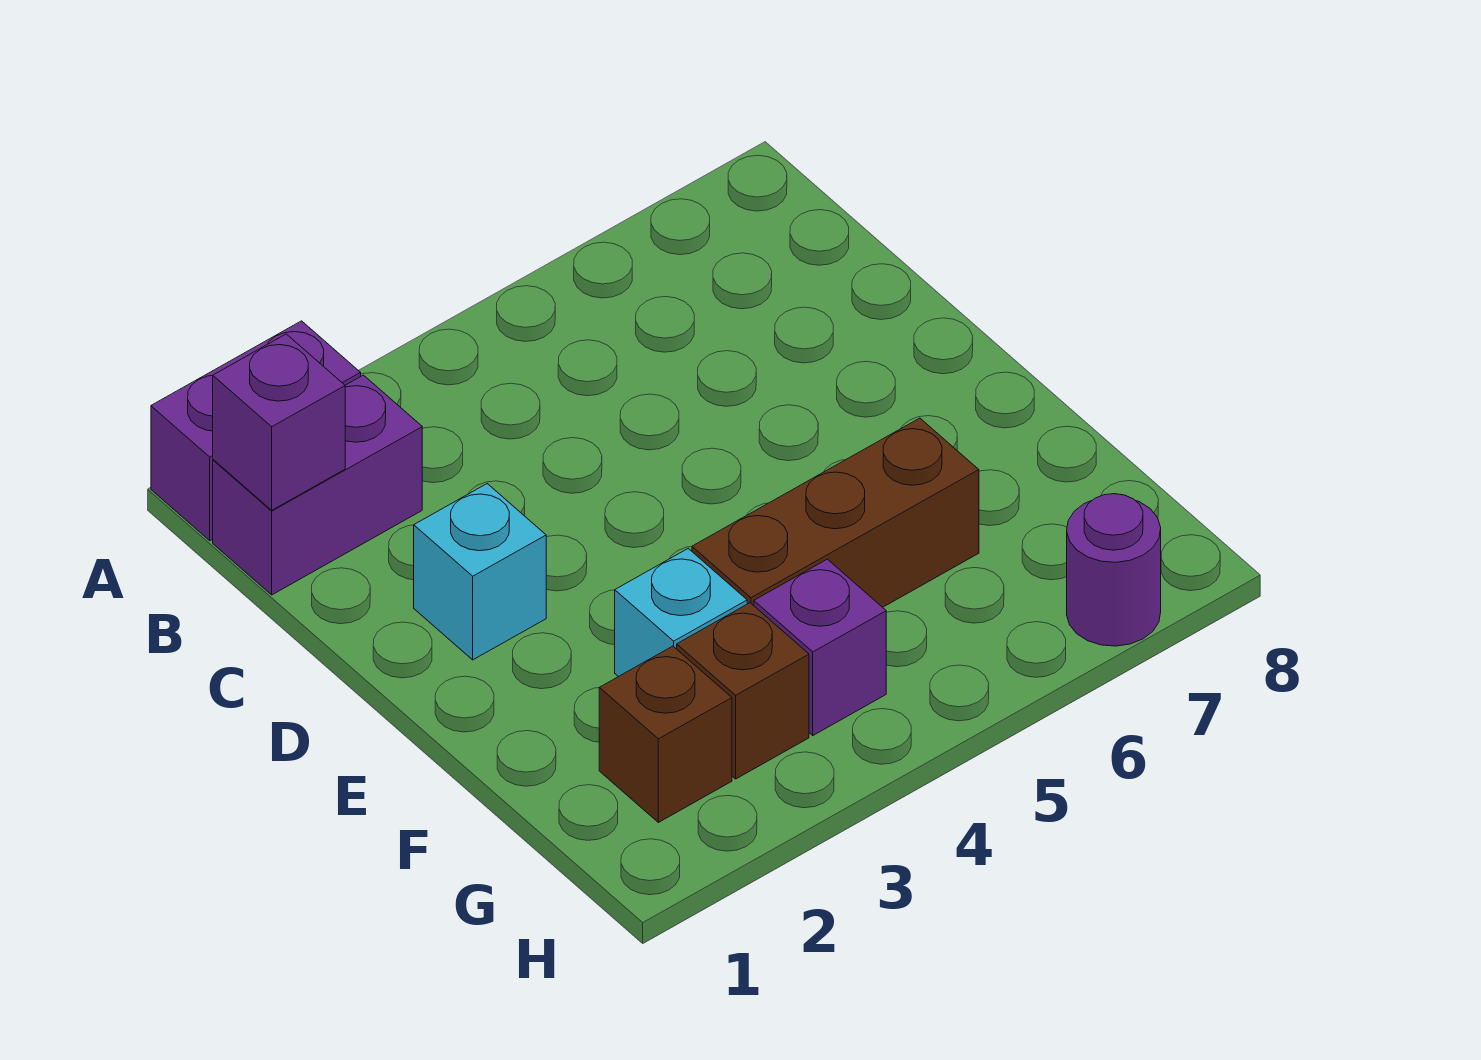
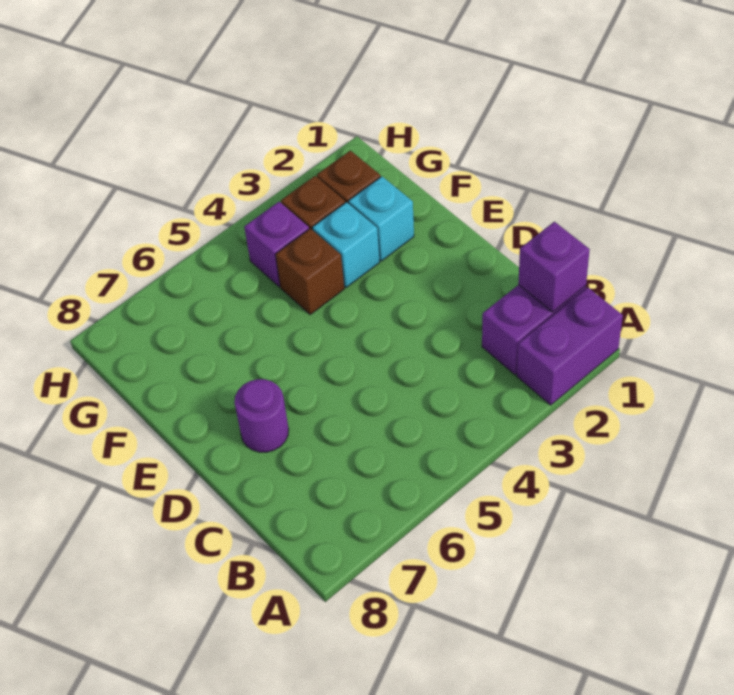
cyan 1x1 brick [414,484,546,660] -> cyan 1x1 brick moved to [348,177,414,261]
brown 1x3 brick [692,418,979,607] -> brown 1x1 brick [276,229,344,315]
purple 1x1 round brick [1067,494,1161,646] -> purple 1x1 round brick moved to [234,379,289,452]

